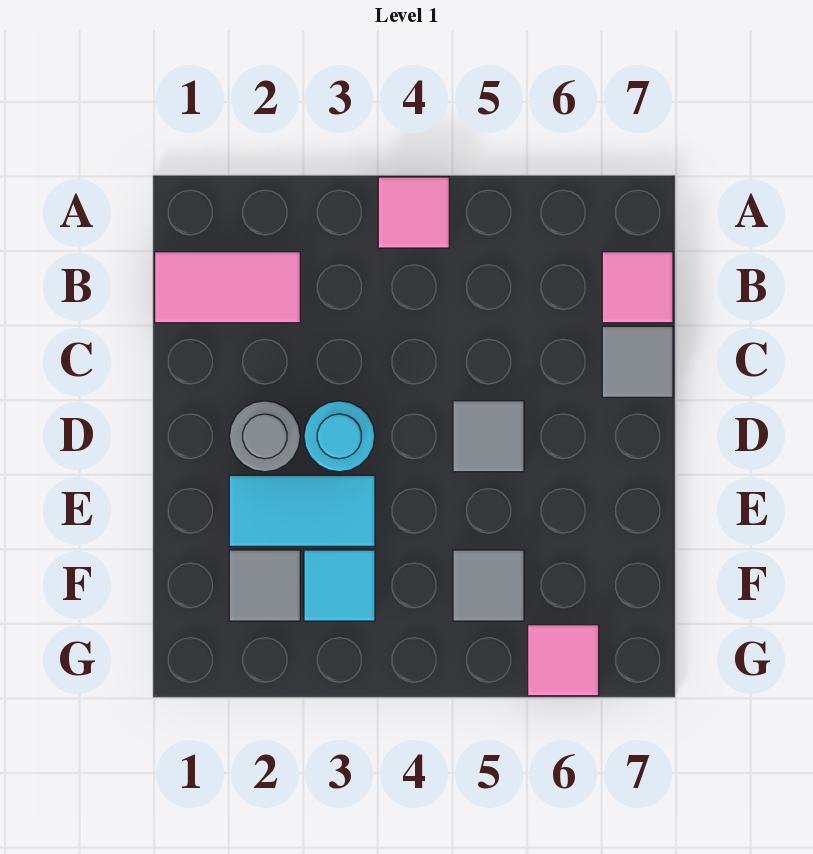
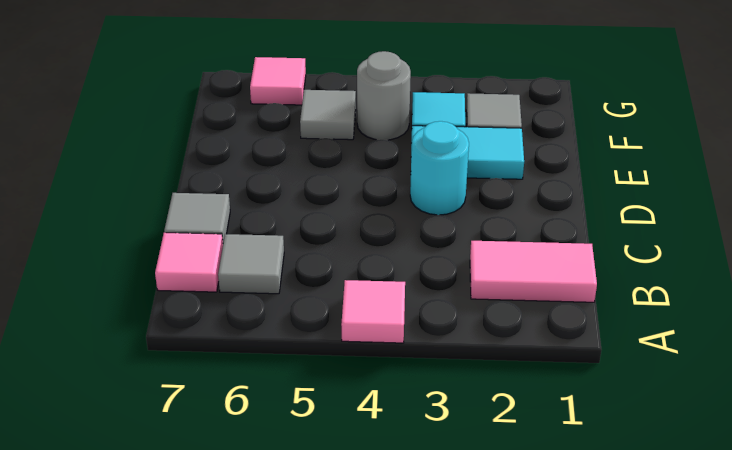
grey 1x1 round brick [229,401,300,472] -> grey 1x1 round brick moved to [357,51,411,140]
grey 1x1 tile [453,401,524,472] -> grey 1x1 tile moved to [218,234,284,294]

